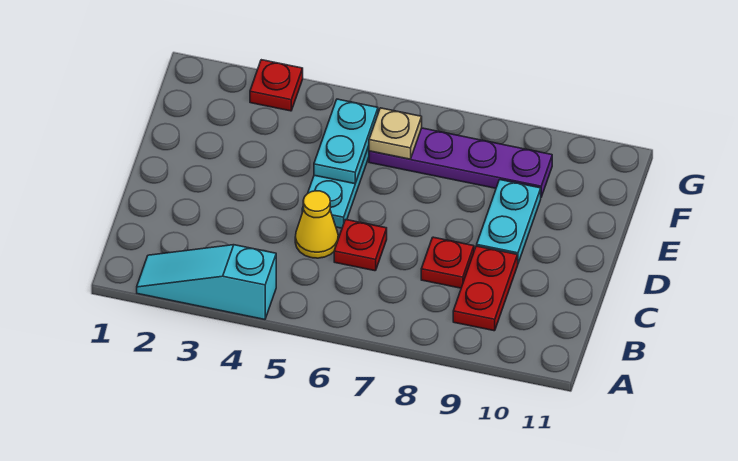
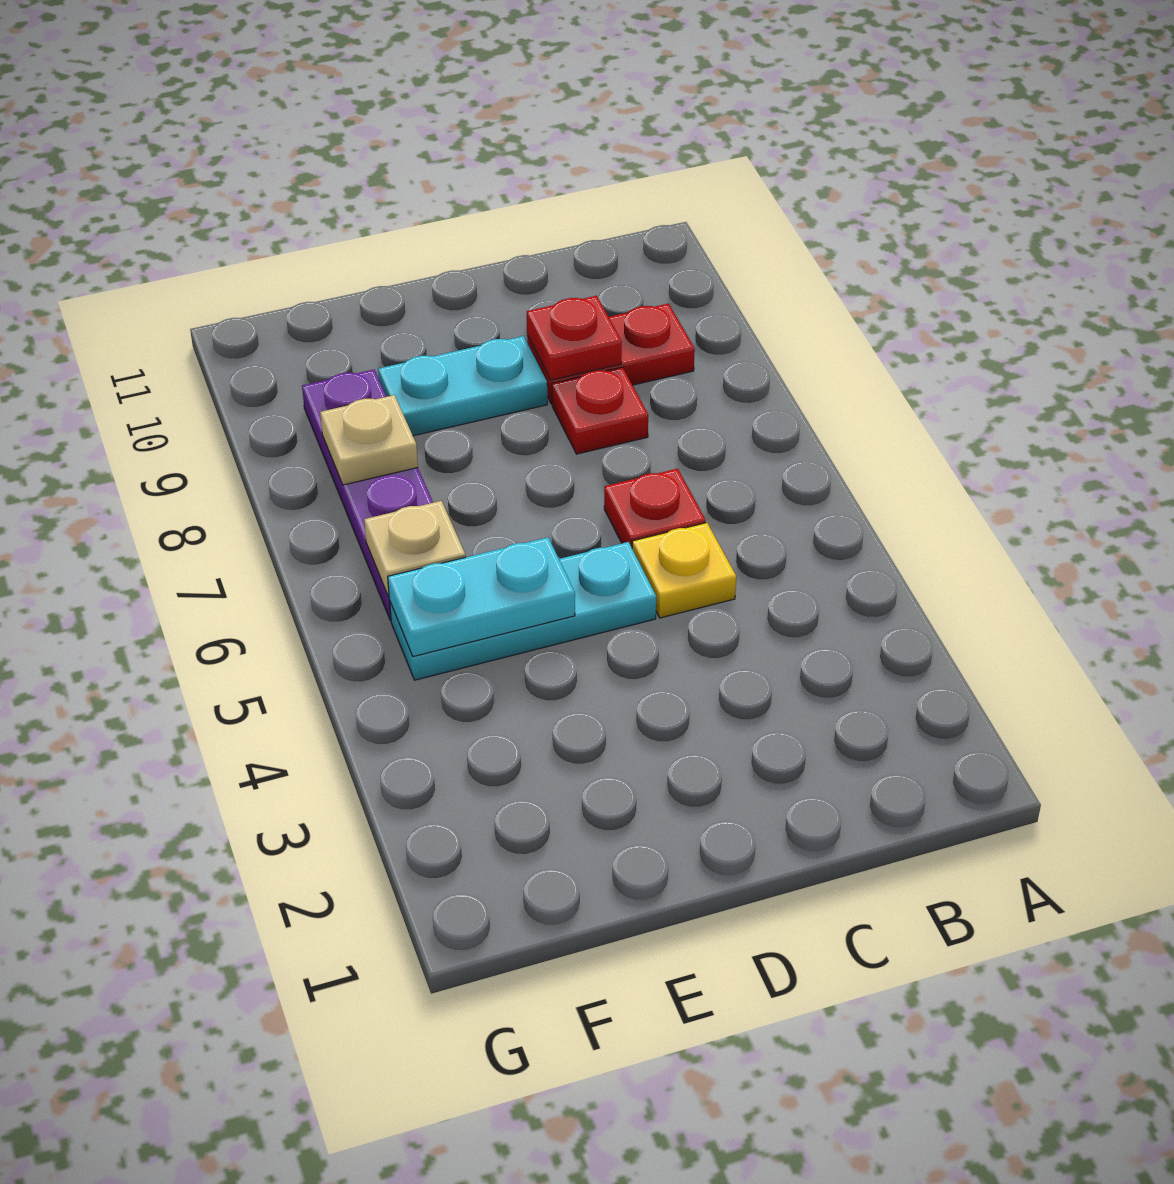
cyan 1x3 slope [137,245,276,320] -> none
yellow 1x1 cone [295,191,338,258] -> yellow 1x1 plate [632,523,736,618]
none -> tan 1x1 plate [320,395,418,485]
red 1x1 plate [250,60,303,111] -> red 1x1 plate moved to [527,296,622,380]

